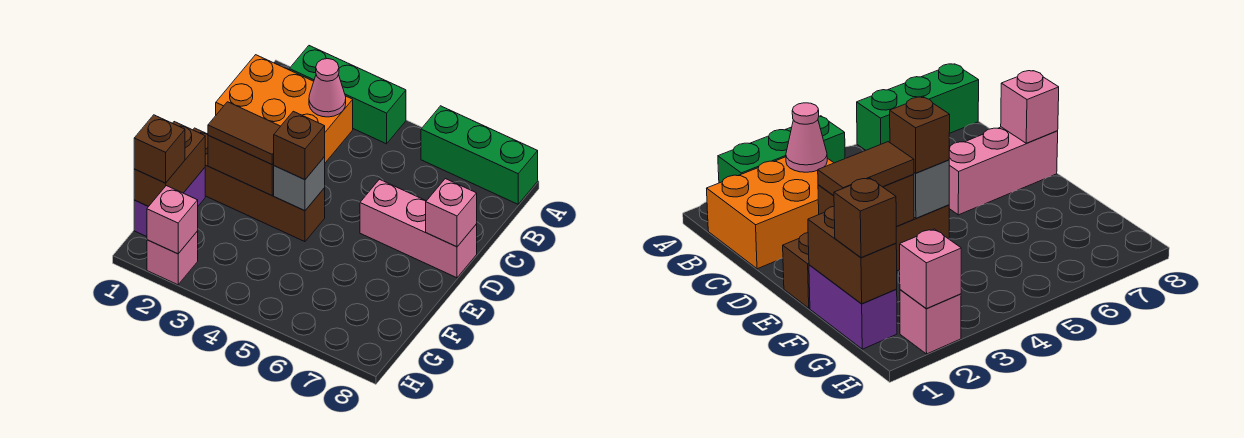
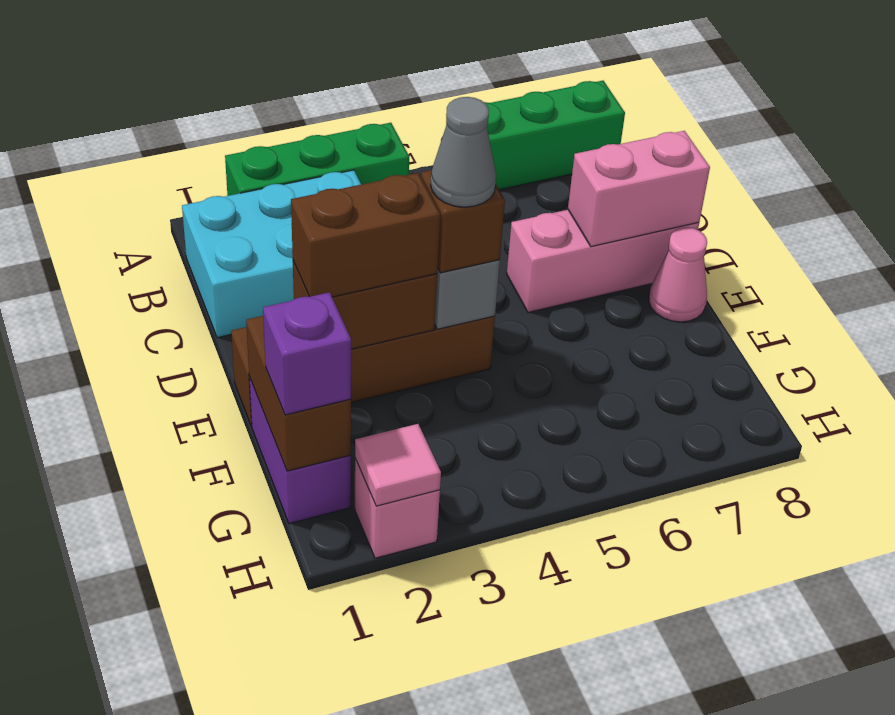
orange 2x3 brick [216,55,353,163] -> cyan 2x3 brick [182,170,361,338]
pink 1x1 cone [309,59,346,117] -> pink 1x1 cone moved to [649,227,707,322]
pink 1x1 brick [426,179,477,247] -> pink 1x2 brick [568,131,710,247]
brown 1x2 tile [208,102,280,164] -> brown 1x2 brick [291,173,440,297]
none -> grey 1x1 cone [431,97,496,207]
brown 1x1 brick [134,115,185,183] -> purple 1x1 brick [263,292,351,415]
pink 1x1 brick [147,186,198,254] -> pink 1x1 tile [355,424,441,506]

